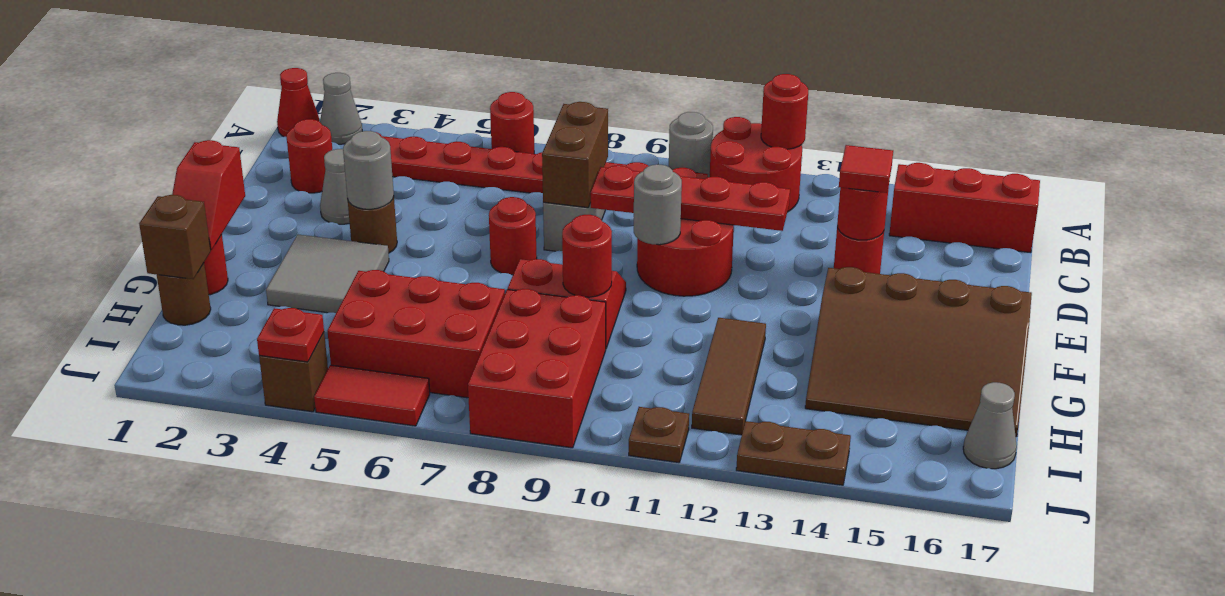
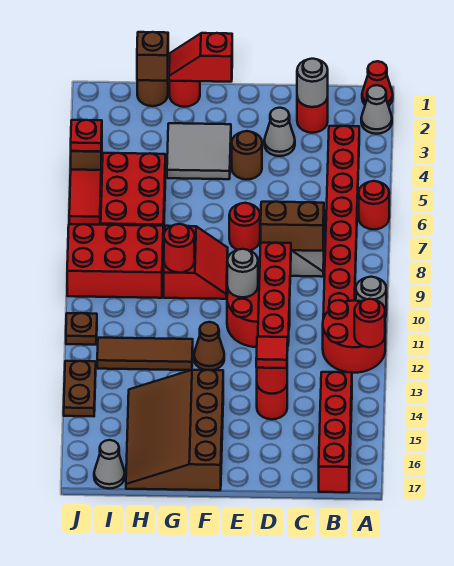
red 1x3 brick [889,163,1040,253] -> red 1x4 brick [319,372,352,492]
grey 1x1 round brick [343,131,394,209] -> grey 1x1 round brick moved to [297,59,328,107]
none -> brown 1x1 cone [194,322,224,370]

